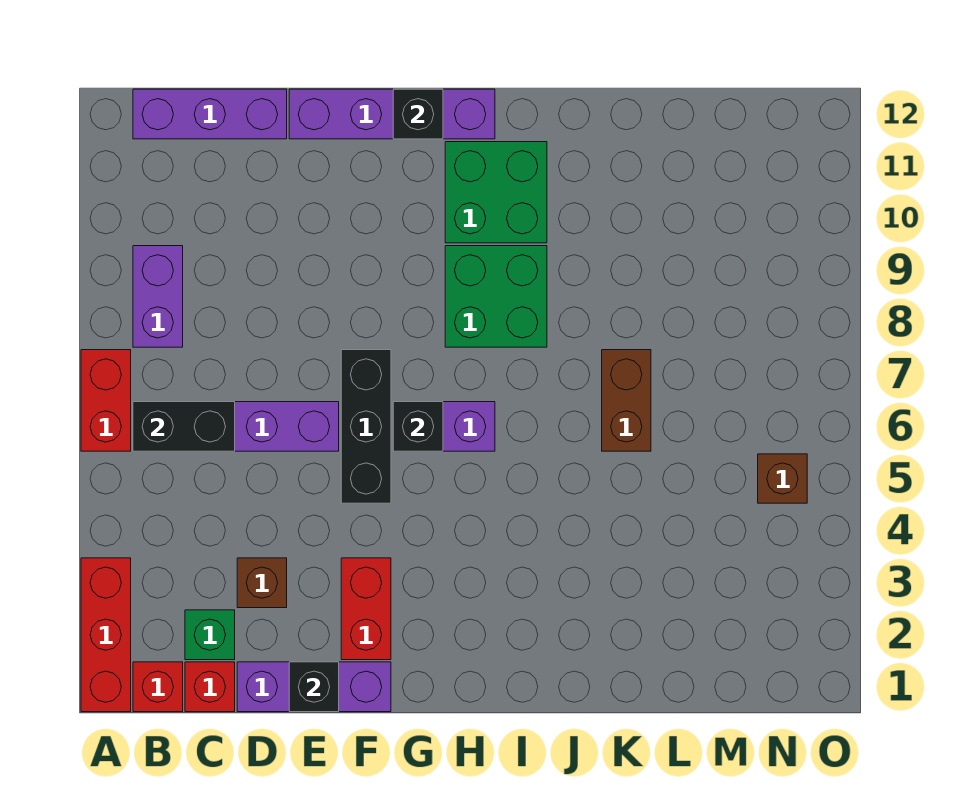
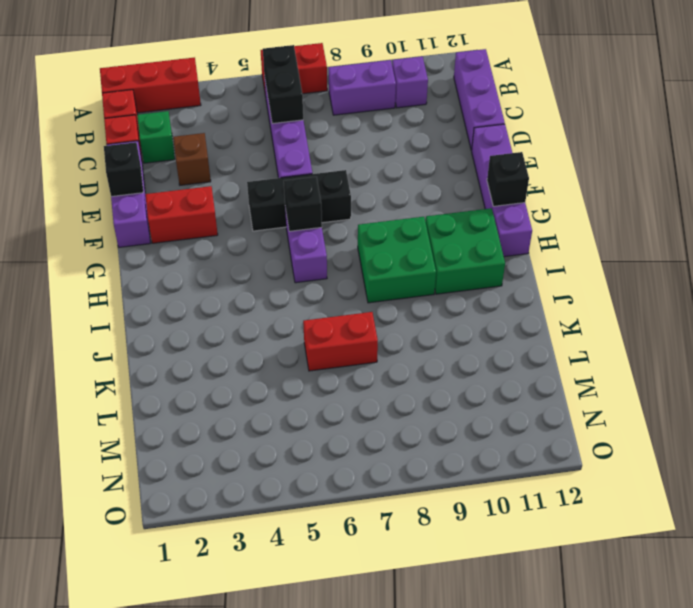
none -> purple 1x1 brick [392,57,428,108]
brown 1x2 brick [602,350,651,451] -> red 1x2 brick [303,312,378,371]
brown 1x1 brick [758,454,807,503] -> none

